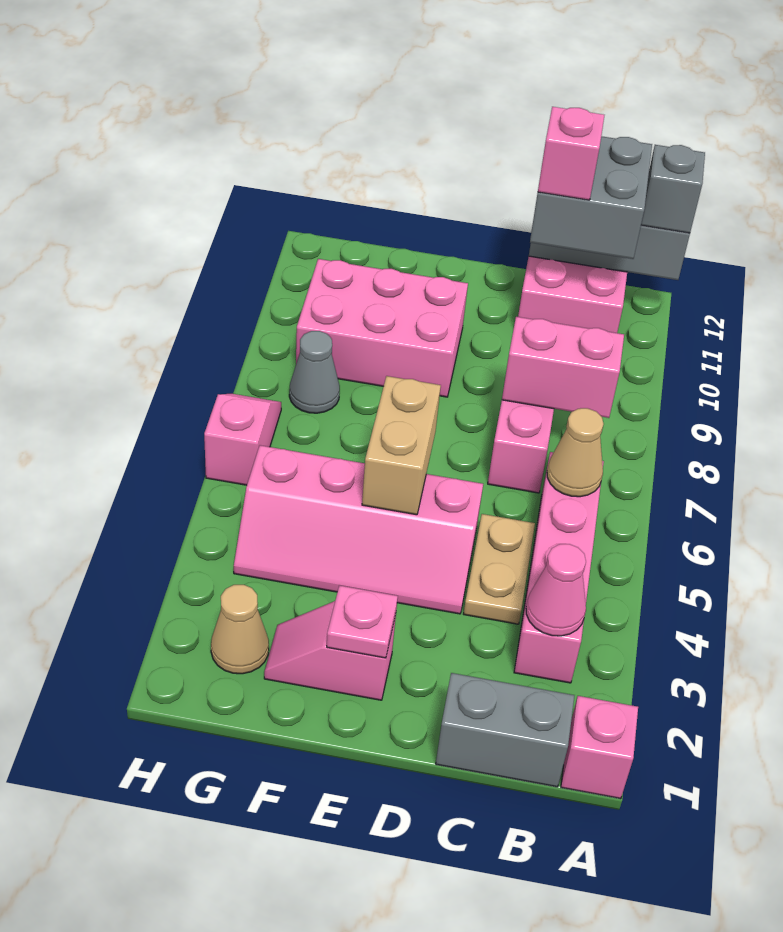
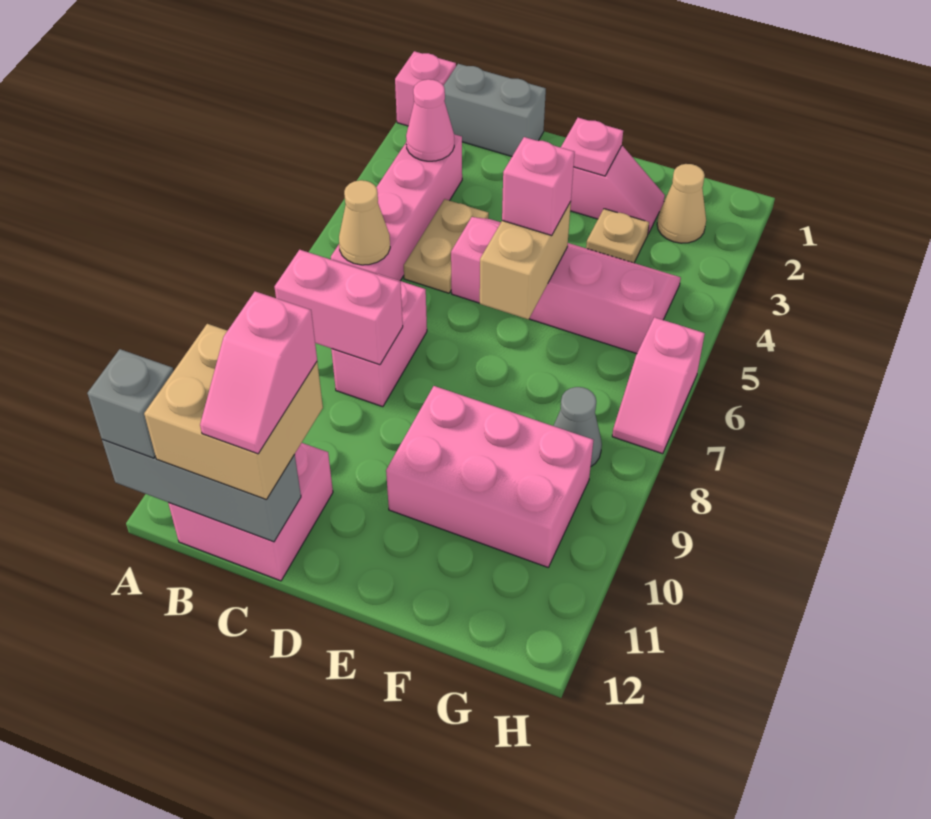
grey 2x2 brick [530,136,652,259] -> tan 2x2 brick [144,324,323,499]
none -> pink 1x1 brick [502,137,575,235]
none -> tan 1x1 plate [586,209,649,263]

